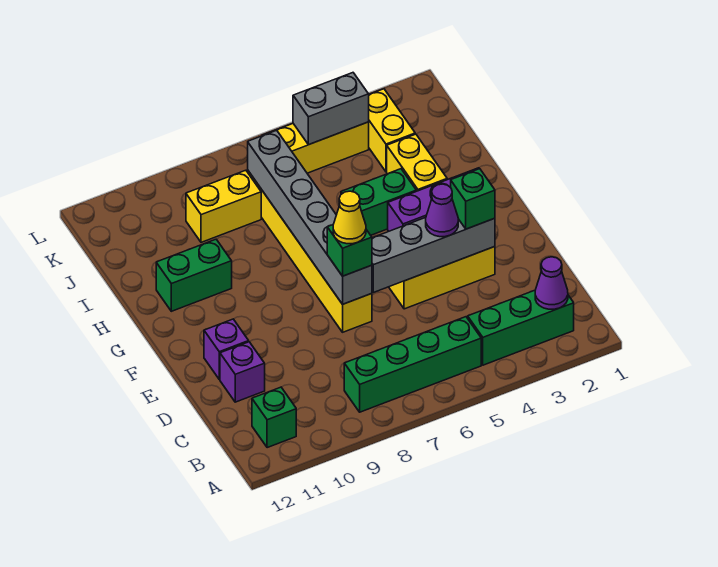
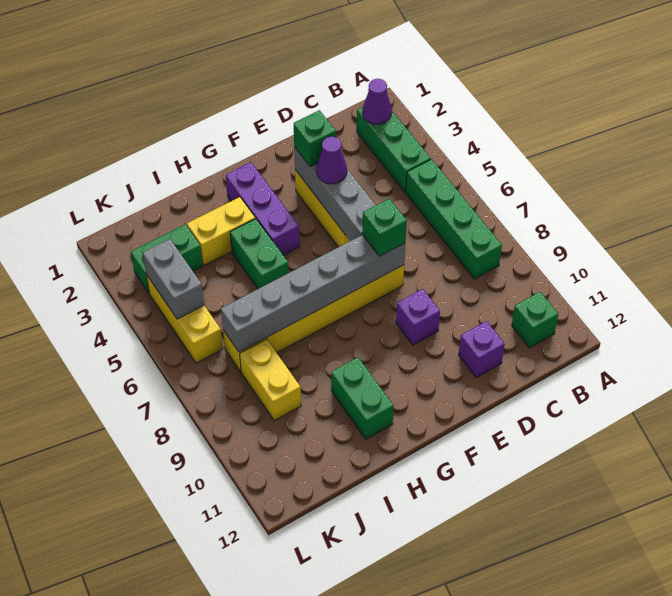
yellow 1x1 cone [333,191,366,244] -> none
purple 1x1 brick [204,319,249,379] -> purple 1x1 brick moved to [396,289,440,345]
yellow 1x2 brick [369,89,415,172] -> green 1x2 brick [131,224,203,293]

